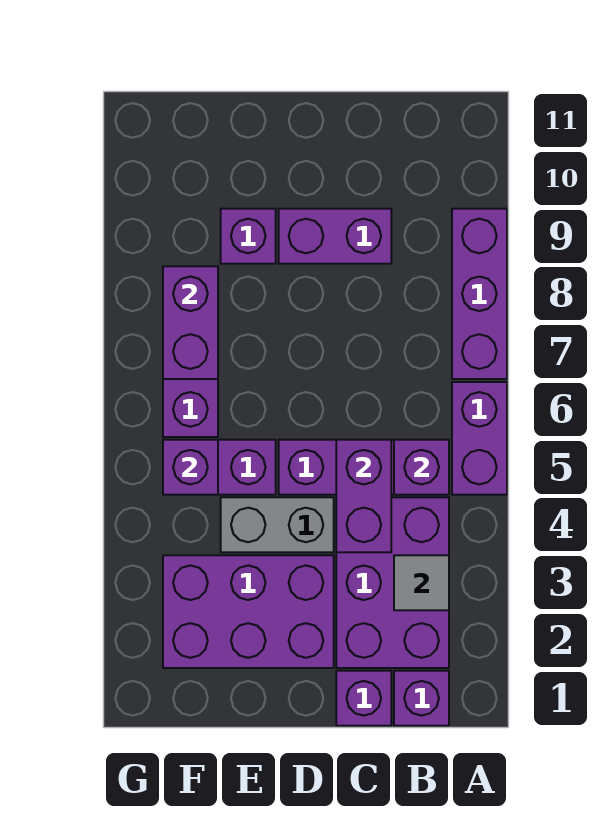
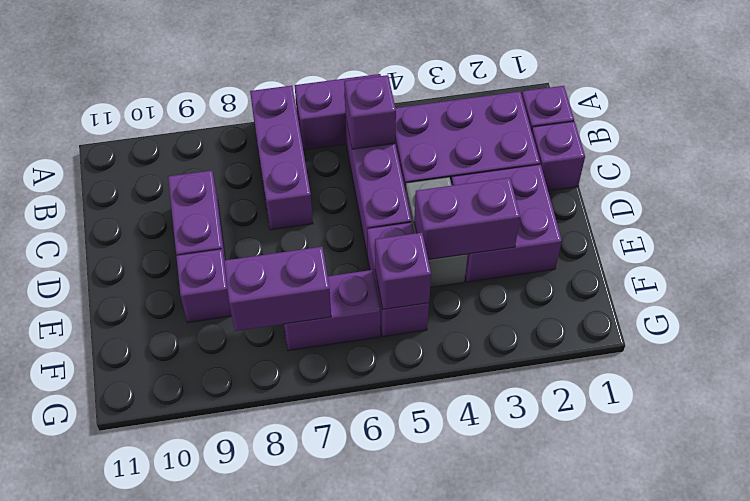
purple 1x3 brick [452,209,507,379] -> purple 1x3 brick turned to [250,85,313,230]
grey 1x1 tile [394,555,449,610] -> none
purple 1x2 brick [336,440,391,552] -> purple 1x2 brick moved to [414,178,520,260]
purple 2x3 brick [163,555,334,668] -> purple 2x2 brick [451,165,562,282]

